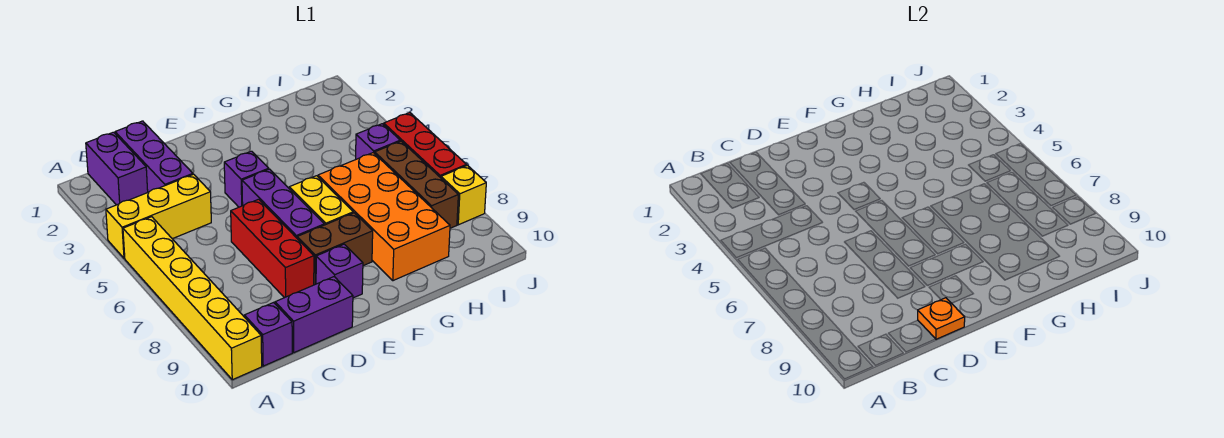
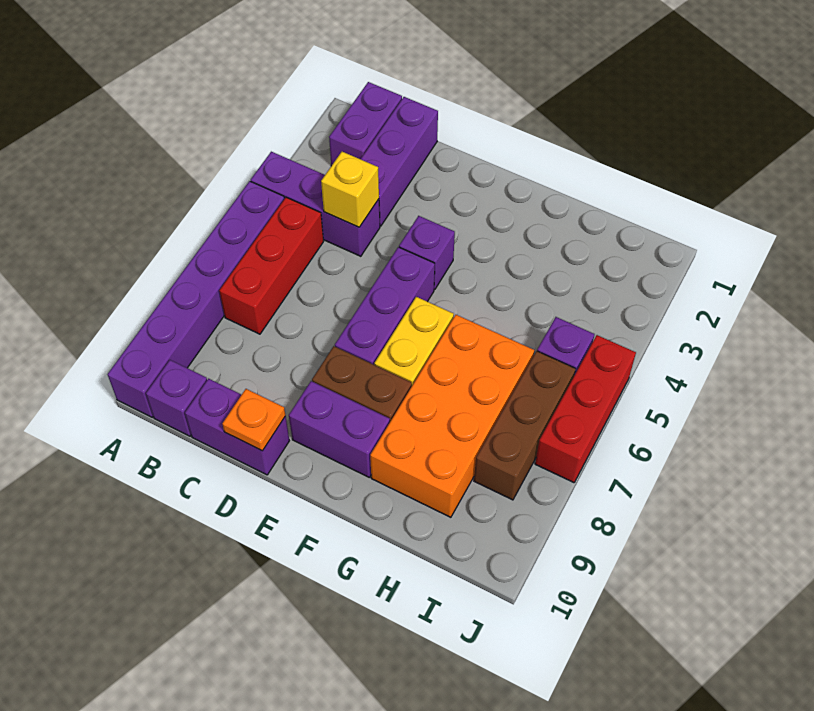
yellow 1x3 brick [106,174,211,258] -> purple 1x3 brick [251,152,380,256]
yellow 1x6 brick [123,217,262,380] -> purple 1x6 brick [108,181,284,417]
red 1x3 brick [231,199,314,298] -> red 1x3 brick moved to [219,197,324,334]
purple 1x1 brick [316,244,363,298] -> purple 1x2 brick [289,381,390,477]
yellow 1x1 brick [441,165,486,225] -> yellow 1x1 brick moved to [321,152,379,227]

